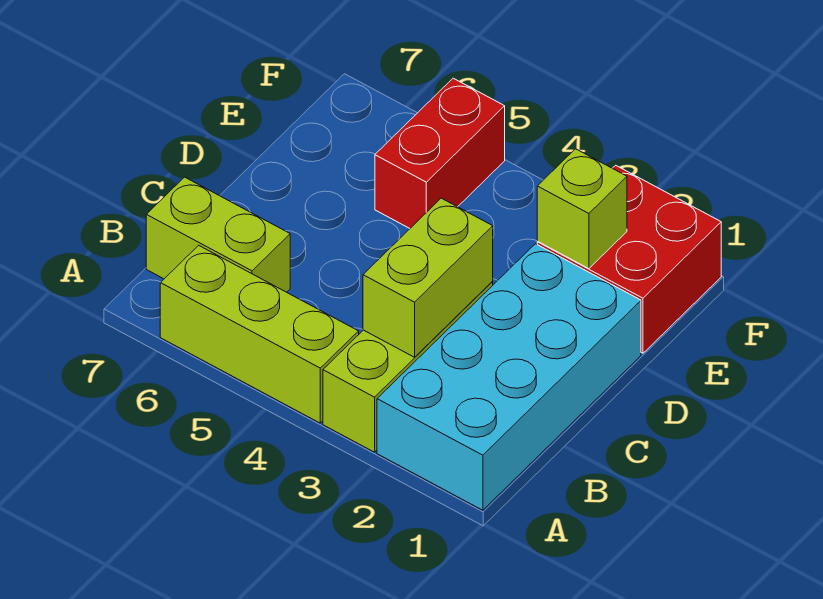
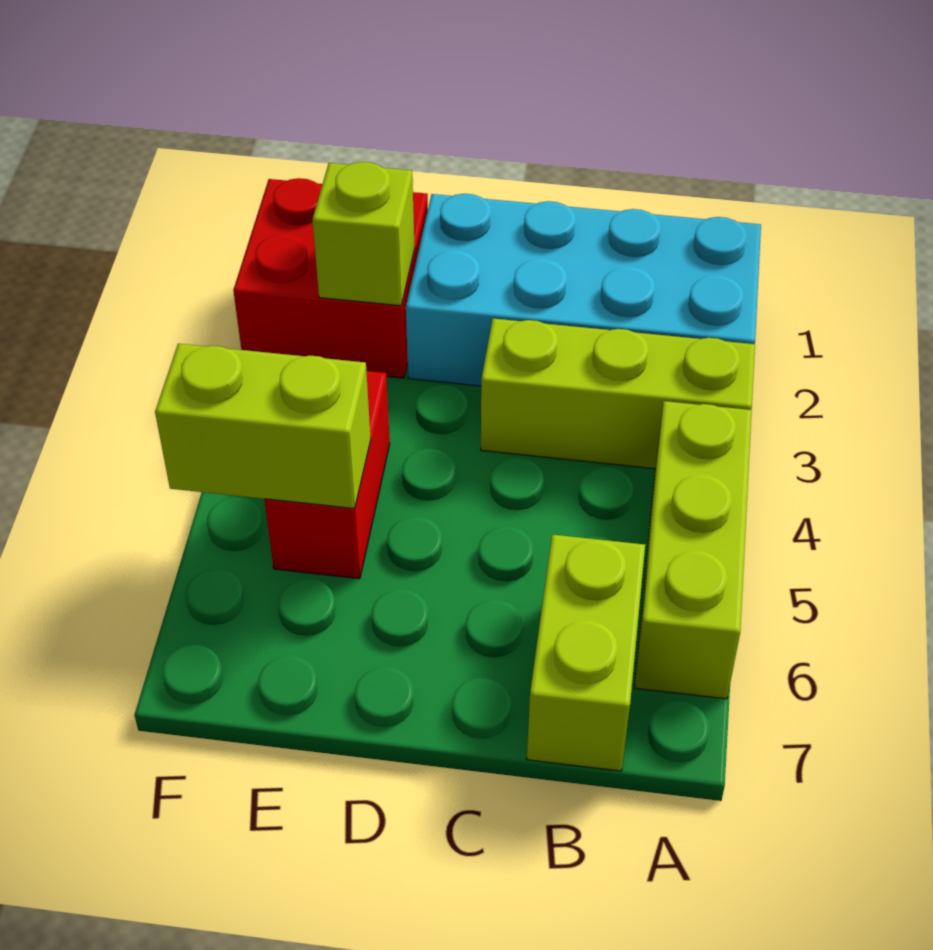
lime 1x2 brick [363,198,493,357] -> lime 1x2 brick moved to [155,344,371,509]
red 1x2 brick [375,78,505,228] -> red 1x2 brick turned to [264,371,390,579]

